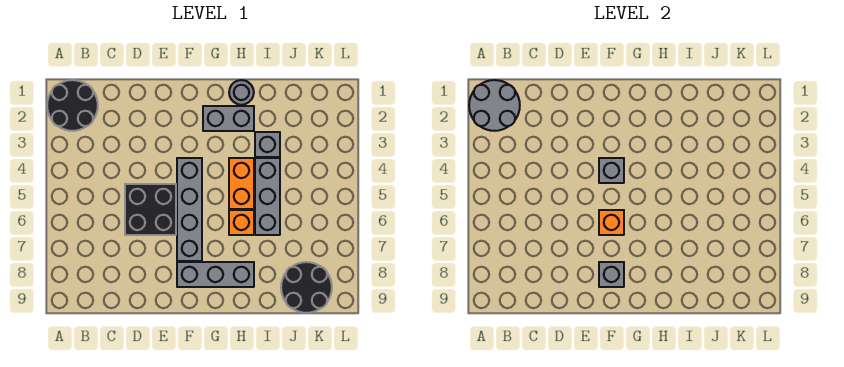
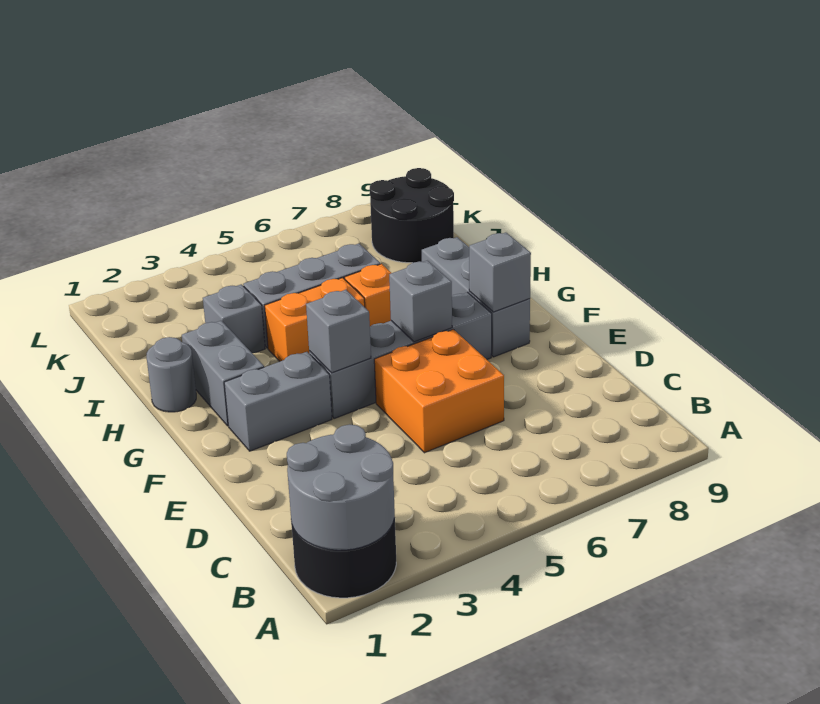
black 2x2 brick [125,184,176,235] -> orange 2x2 brick [374,329,504,453]
none -> grey 1x2 brick [224,352,332,451]
orange 1x1 brick [599,210,624,235] -> grey 1x1 brick [389,261,452,342]

